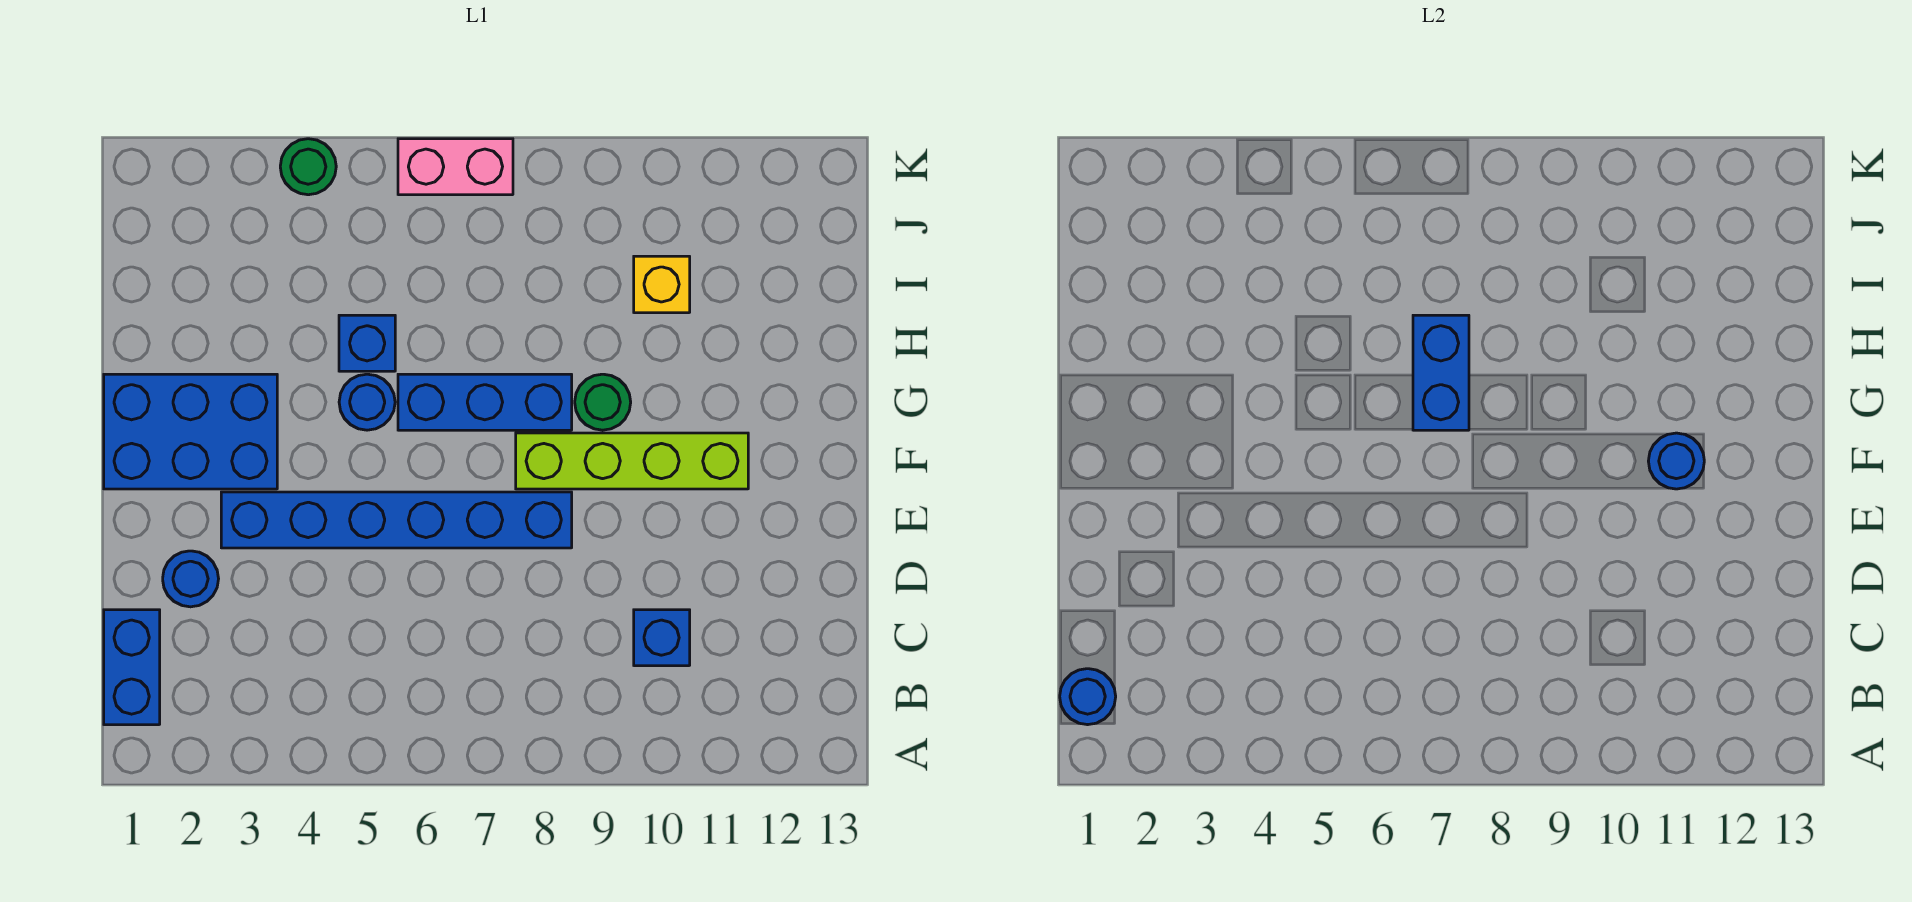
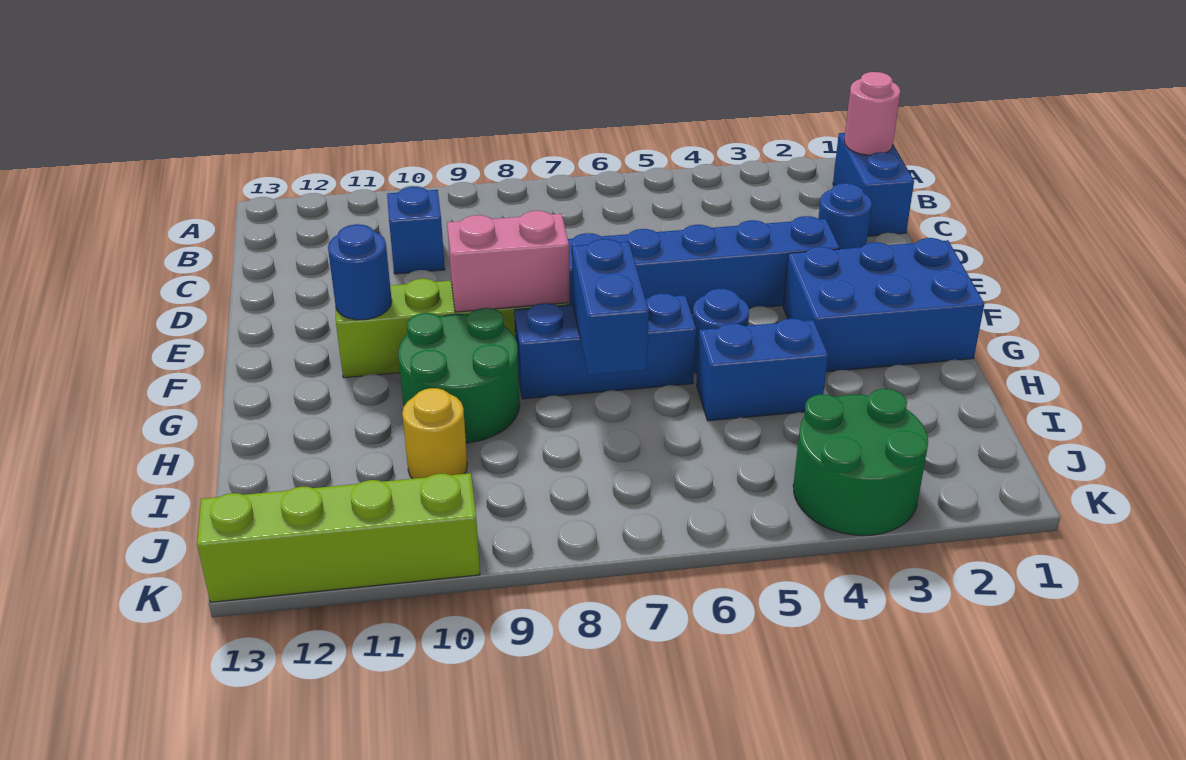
blue 1x1 round brick [1060,669,1116,725] -> pink 1x1 round brick [844,72,900,155]
green 1x1 round brick [575,374,631,430] -> green 2x2 round brick [398,308,520,443]
blue 1x1 brick [339,315,395,371] -> blue 1x2 brick [697,319,828,421]
yellow 1x1 brick [634,256,690,313] -> yellow 1x1 round brick [402,388,467,479]
green 1x1 round brick [280,139,336,195] -> green 2x2 round brick [793,389,928,536]
pink 1x2 brick [398,139,513,195] -> pink 1x2 brick moved to [447,211,570,312]
none -> lime 1x4 brick [197,473,480,602]

